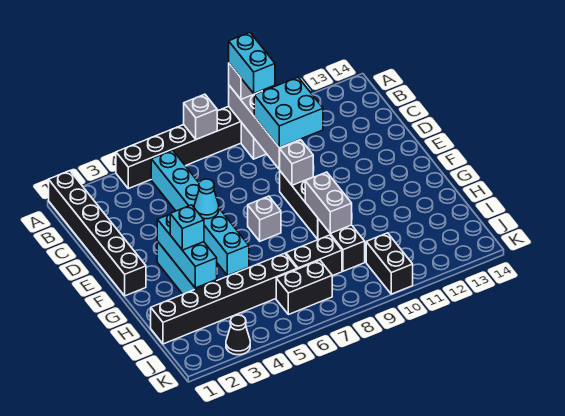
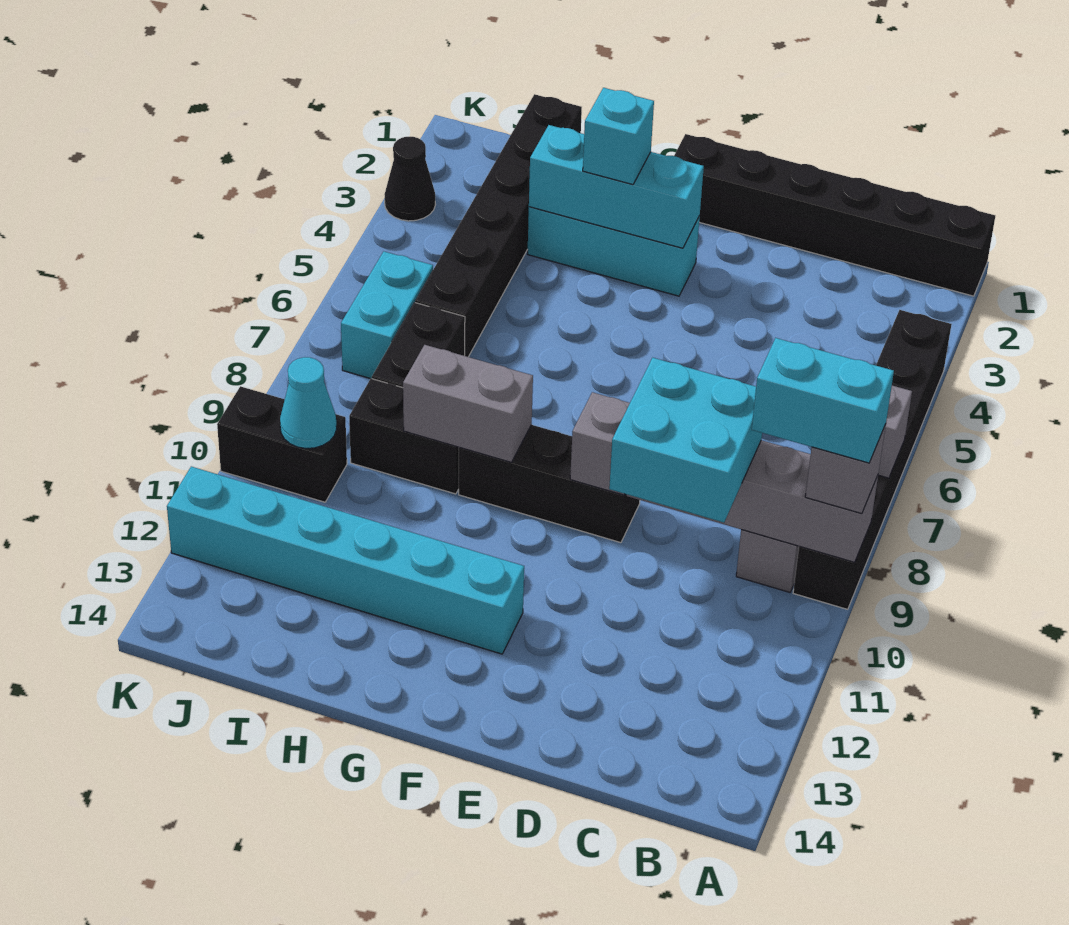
cyan 1x6 brick [151,150,249,276] -> cyan 1x6 brick moved to [167,467,524,654]
cyan 1x1 cone [194,179,219,219] -> cyan 1x1 cone moved to [280,357,337,448]
grey 1x1 brick [248,196,281,241] -> none
black 1x2 brick [276,260,332,315] -> cyan 1x2 brick [341,252,433,379]

